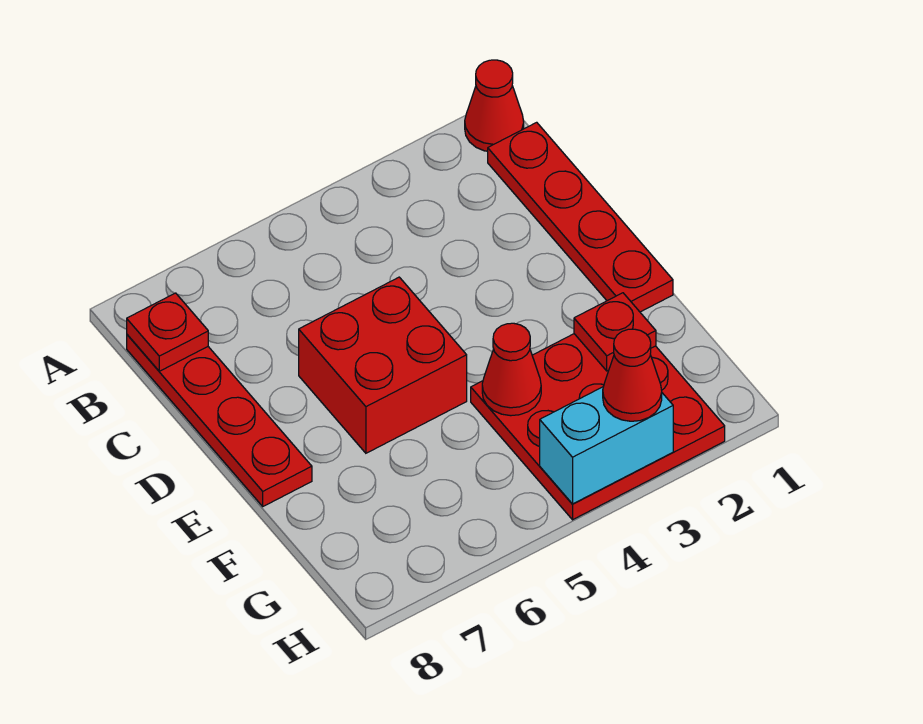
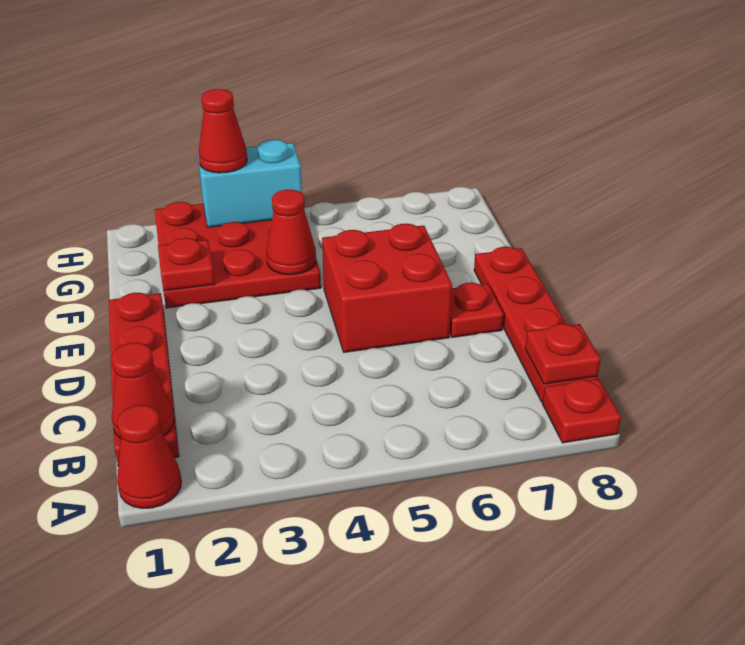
none -> red 1x1 plate [542,379,621,443]
none -> red 1x1 cone [112,343,174,439]
none -> red 1x1 plate [450,283,504,338]

